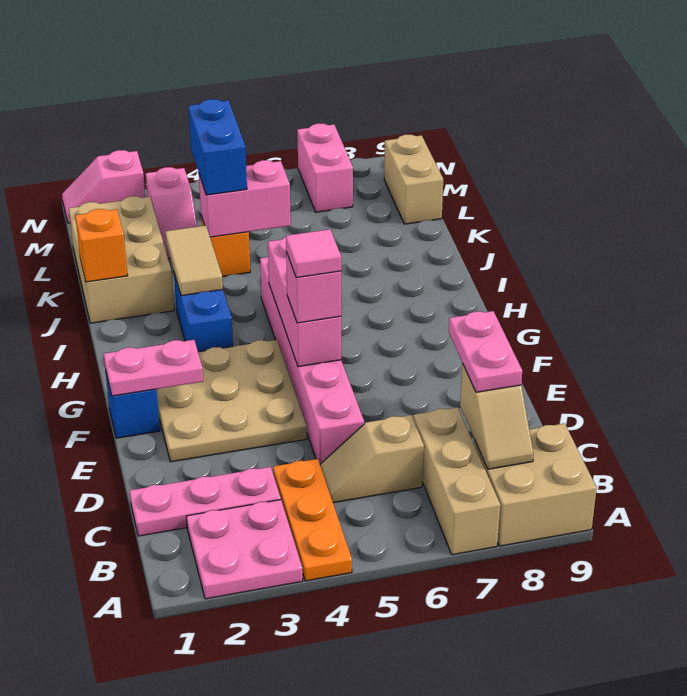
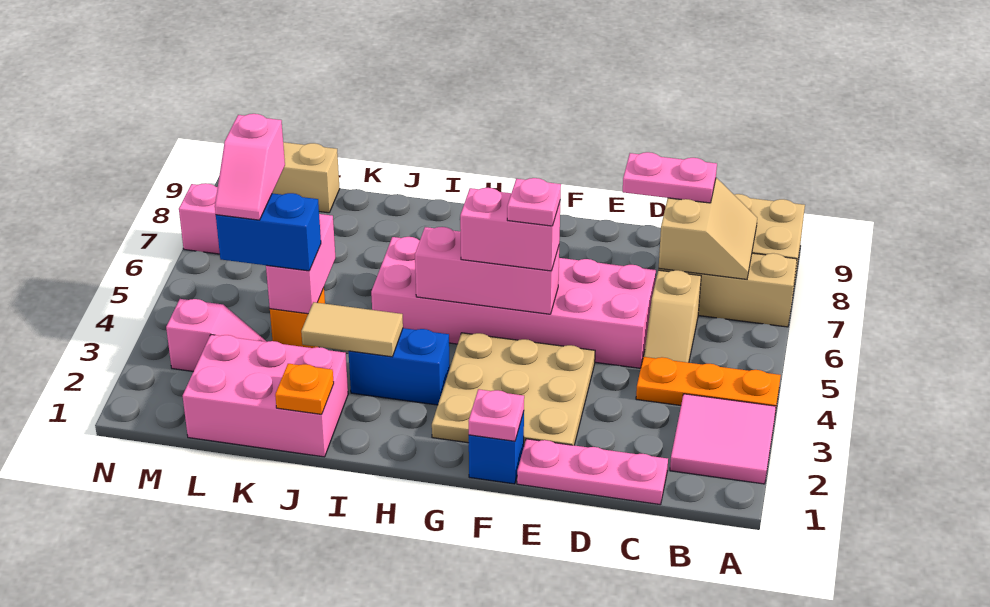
pink 2x2 plate [186,500,303,599] -> pink 2x2 tile [670,394,776,484]
tan 1x2 slope [460,363,534,469] -> tan 2x2 slope [659,178,757,279]
pink 1x3 plate [130,467,281,536] -> pink 1x3 plate turned to [517,439,668,505]
pink 1x6 brick [260,257,364,464] -> pink 2x6 brick [371,237,656,368]
pink 1x2 plate [104,340,203,396] -> pink 1x1 plate [469,389,524,441]
pink 1x1 brick [286,252,341,323] -> pink 1x2 brick [460,188,560,271]
pink 1x1 tile [286,229,341,278] -> pink 1x1 plate [507,178,561,226]
tan 2x3 brick [69,196,174,323] -> pink 2x3 brick [183,335,348,457]
orange 1x1 brick [75,209,128,282] -> orange 1x1 plate [275,364,334,414]
pink 1x2 slope [62,150,145,223] -> pink 1x2 slope moved to [215,114,285,220]

